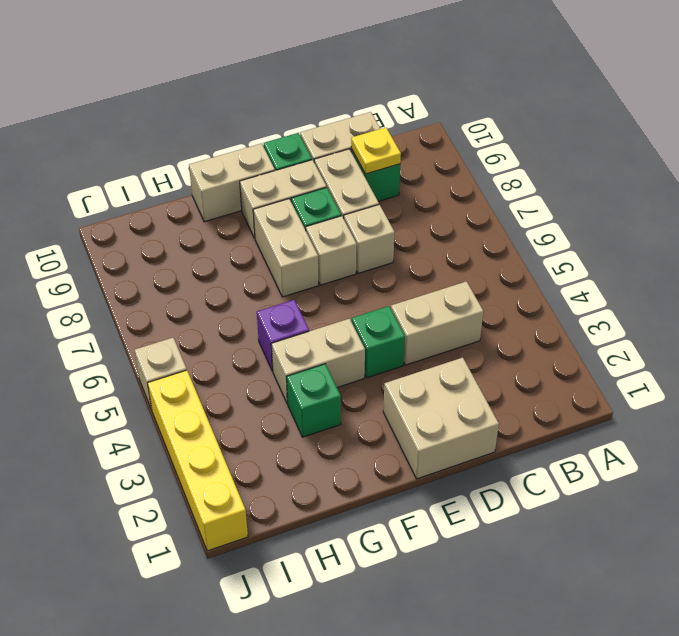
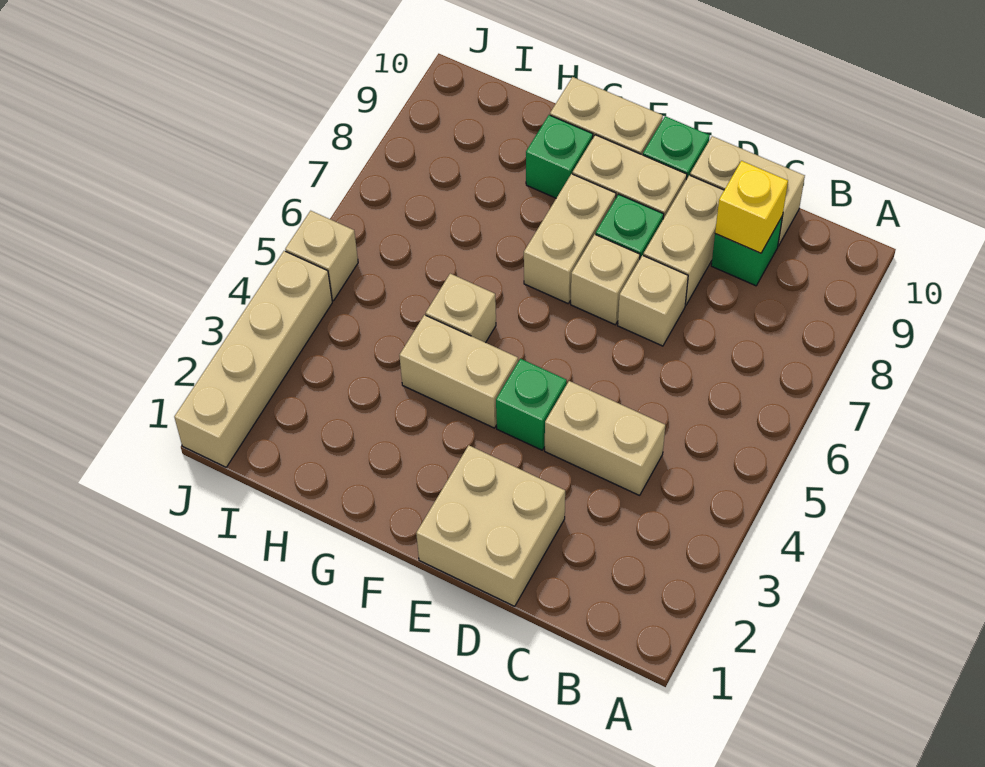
yellow 1x1 plate [351,128,401,174] -> yellow 1x1 brick [715,161,788,253]
green 1x1 brick [287,364,341,437] -> green 1x1 brick moved to [526,115,593,198]
purple 1x1 brick [257,300,309,371] -> tan 1x1 brick [426,274,496,343]
yellow 1x4 brick [148,370,248,551] -> tan 1x4 brick [174,251,332,467]

